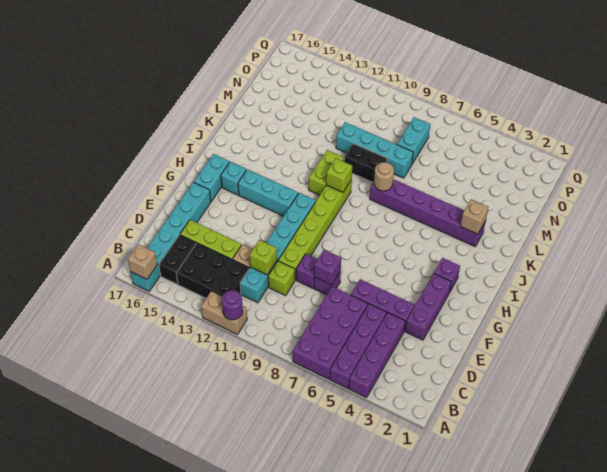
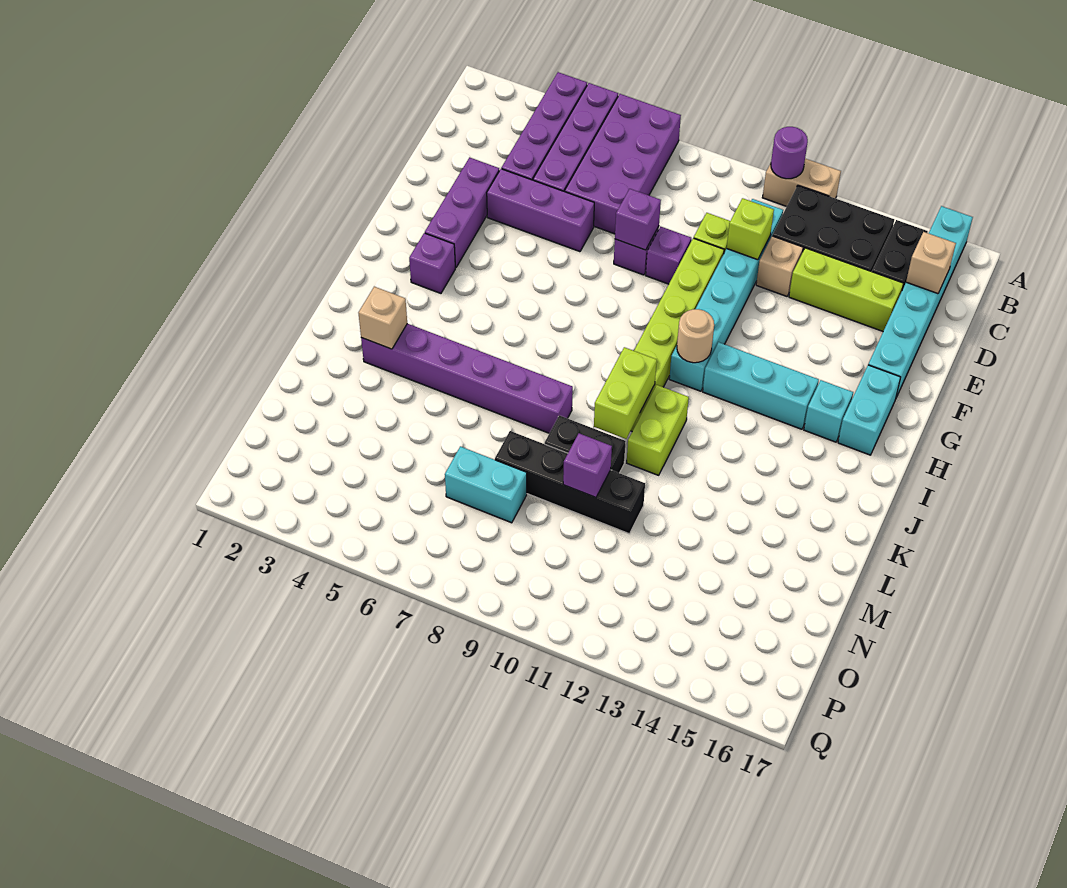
tan 1x1 brick [128,244,157,279] -> tan 1x1 brick moved to [906,232,956,294]
lime 1x1 brick [326,158,352,192] -> lime 1x2 brick [594,347,657,439]
tan 1x1 round brick [374,162,394,191] -> tan 1x1 round brick moved to [677,309,714,363]
cyan 1x4 brick [336,122,413,178] -> black 1x4 brick [495,431,645,534]
none -> purple 1x1 brick [563,433,612,497]
cyan 1x2 brick [397,117,430,164] -> cyan 1x2 brick turned to [445,446,527,523]

